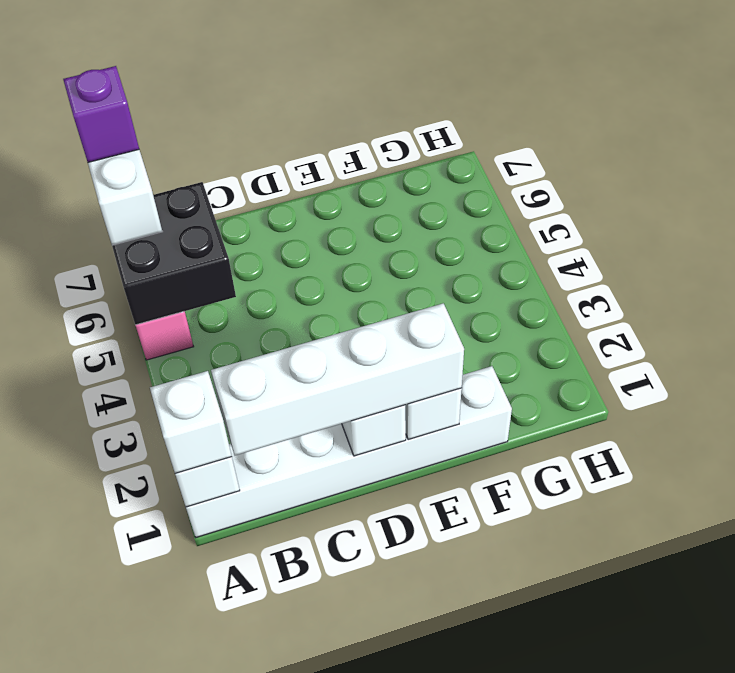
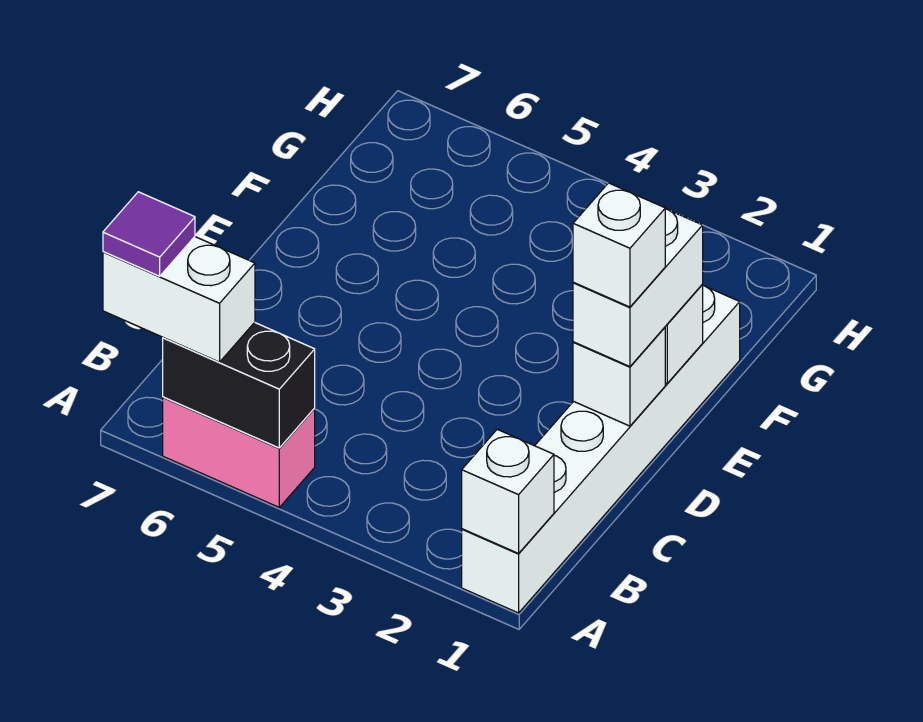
white 1x1 brick [150,371,232,474] -> white 1x1 brick moved to [573,183,665,307]
black 2x2 brick [112,182,236,325] -> black 1x2 brick [163,322,315,448]
purple 1x1 brick [63,66,139,162] -> purple 1x1 tile [103,192,195,276]
white 1x4 brick [211,303,464,455] -> white 1x2 brick [573,209,703,367]

